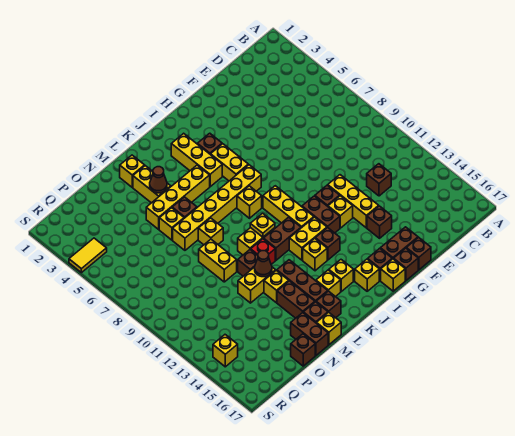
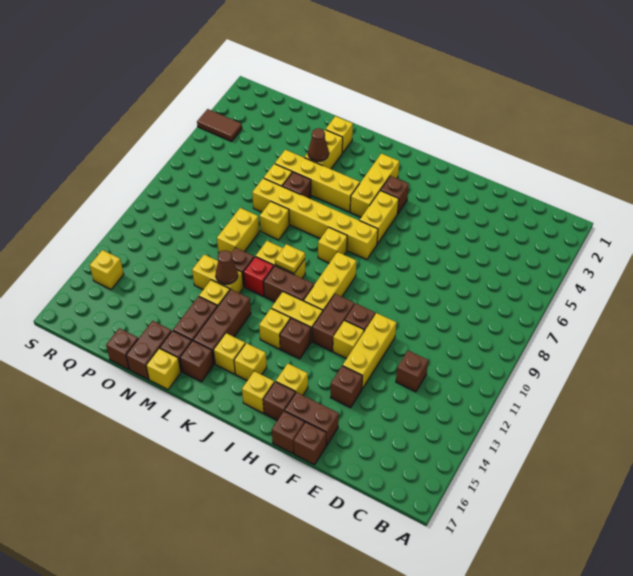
yellow 1x1 brick [381,259,405,291] -> yellow 1x1 brick moved to [276,364,308,395]
yellow 1x2 tile [69,238,107,273] -> brown 1x2 tile [197,109,242,142]

